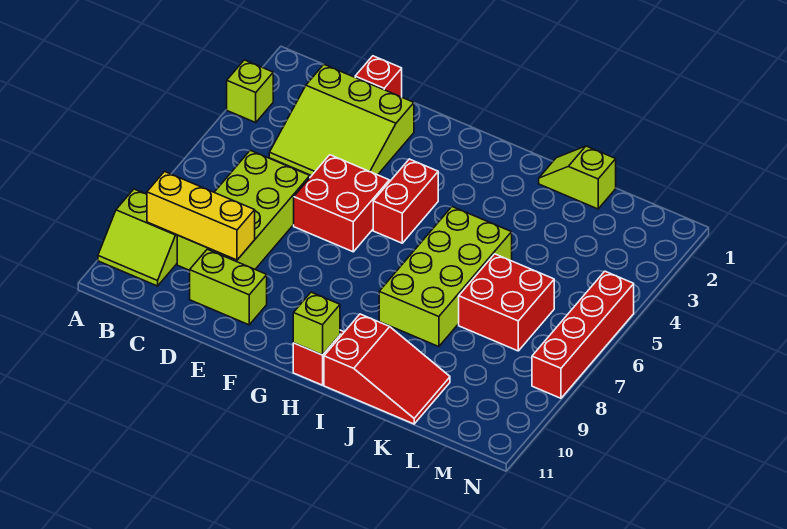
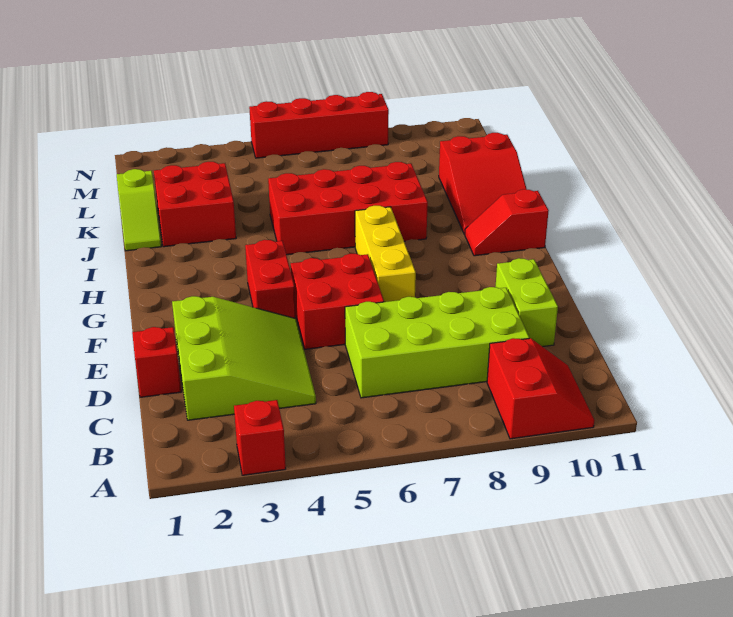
lime 1x1 brick [227,60,273,122] -> red 1x1 brick [234,400,286,475]
lime 2x2 slope [98,189,177,286] -> red 2x2 slope [487,338,595,439]
yellow 1x3 brick [147,172,255,260] -> yellow 1x3 brick moved to [355,206,416,302]
red 1x2 brick [373,159,438,243] -> red 1x2 brick turned to [245,240,296,319]
lime 1x1 brick [293,292,340,355] -> none
lime 2x4 brick [379,207,512,347] -> red 2x4 brick [268,162,428,255]
red 2x3 slope [324,314,450,424] -> red 2x3 slope turned to [439,133,527,235]
red 2x2 brick [459,254,554,351] -> red 2x2 brick moved to [154,162,236,247]

